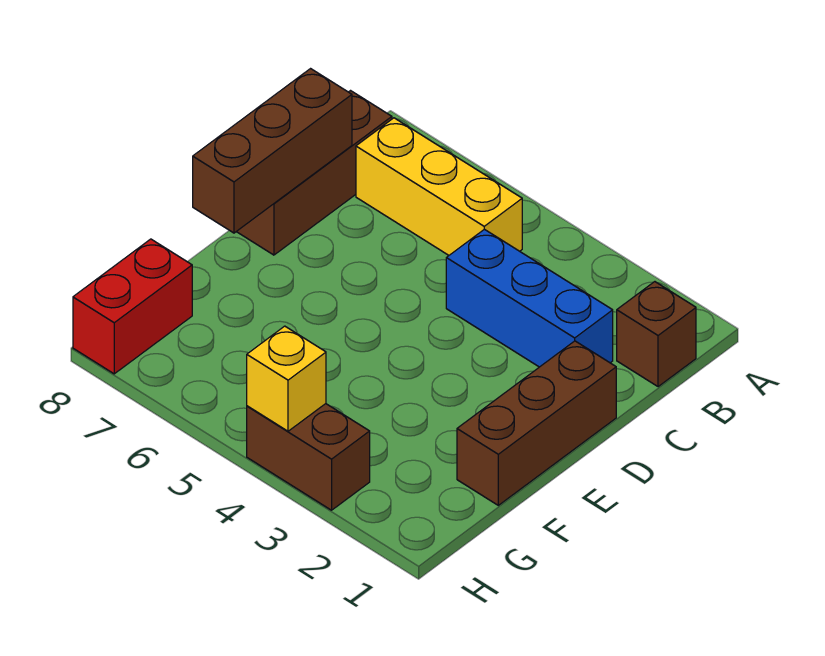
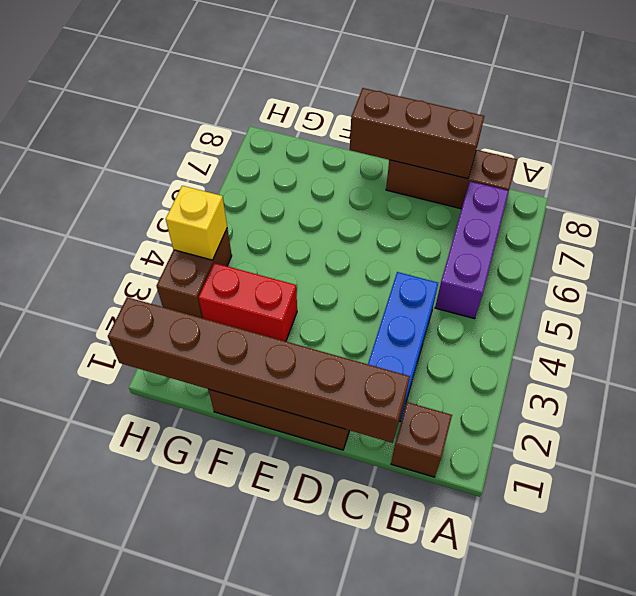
yellow 1x3 brick [356,118,522,255] -> purple 1x3 brick [435,181,509,319]
none -> brown 1x6 brick [108,297,410,443]
red 1x2 brick [73,239,192,374] -> red 1x2 brick moved to [199,263,297,341]

